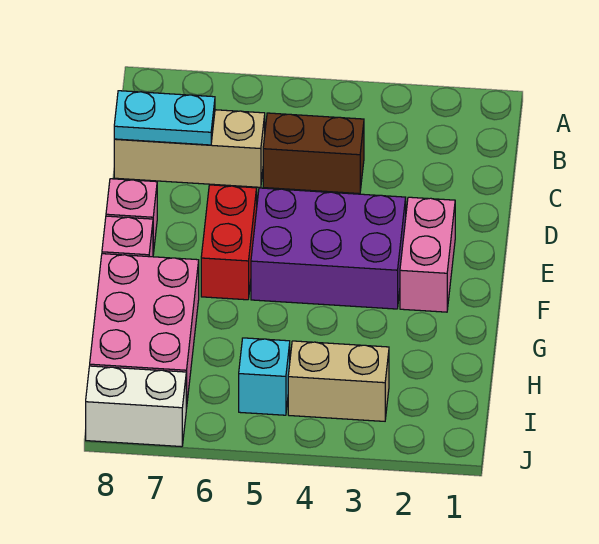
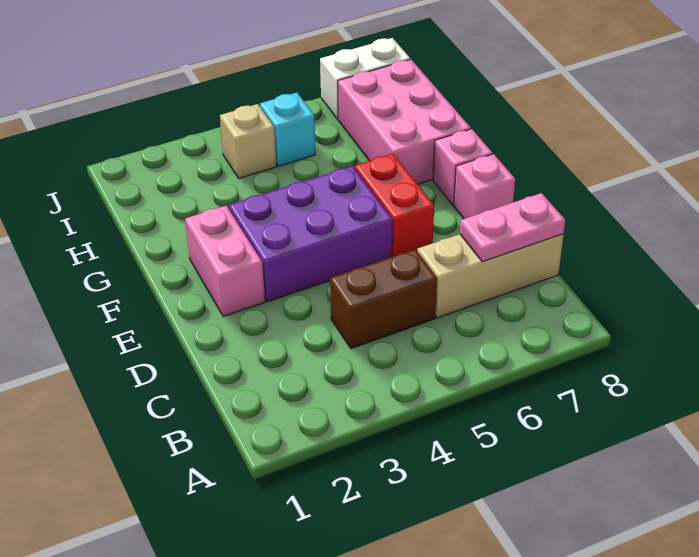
cyan 1x2 plate [114,91,215,145] -> pink 1x2 plate [460,193,565,262]
tan 1x2 brick [288,341,389,421] -> tan 1x1 brick [220,104,276,178]

